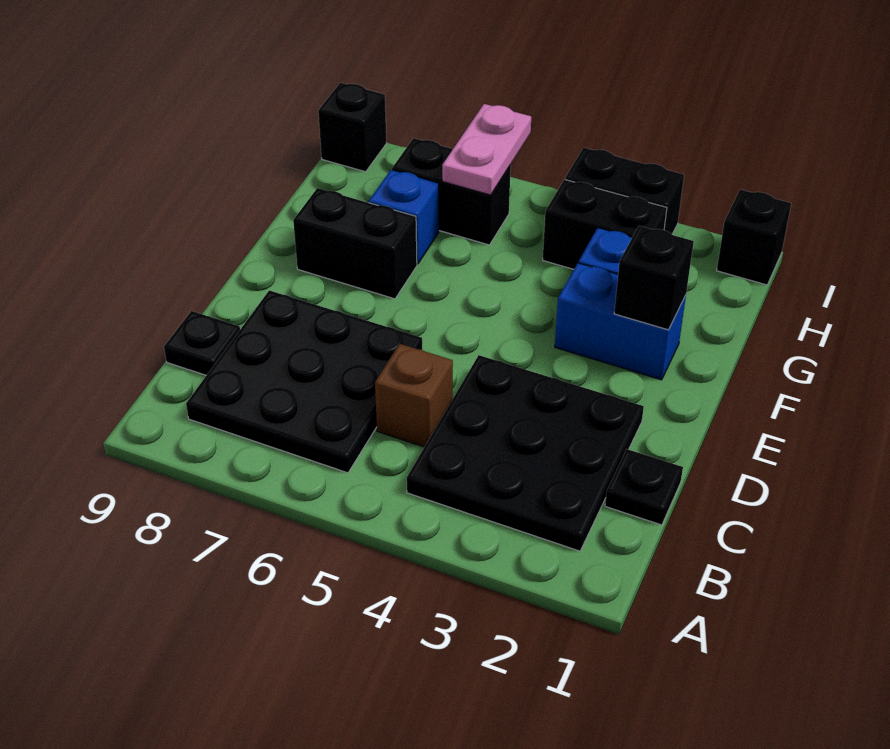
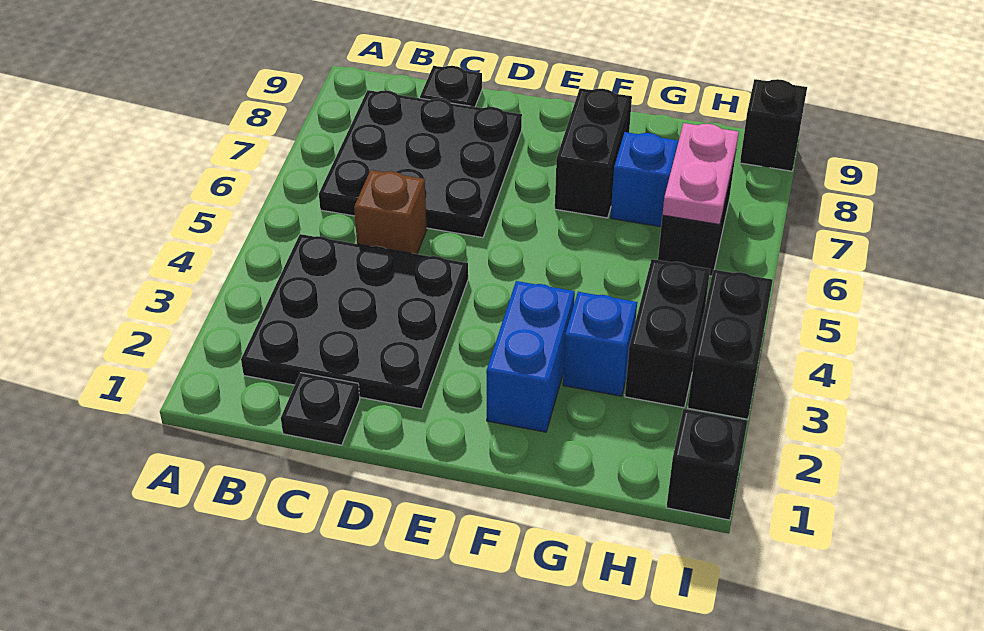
black 1x1 brick [614,226,694,330] -> none
pink 1x2 plate [442,104,531,195] -> pink 1x2 plate turned to [663,123,739,225]

